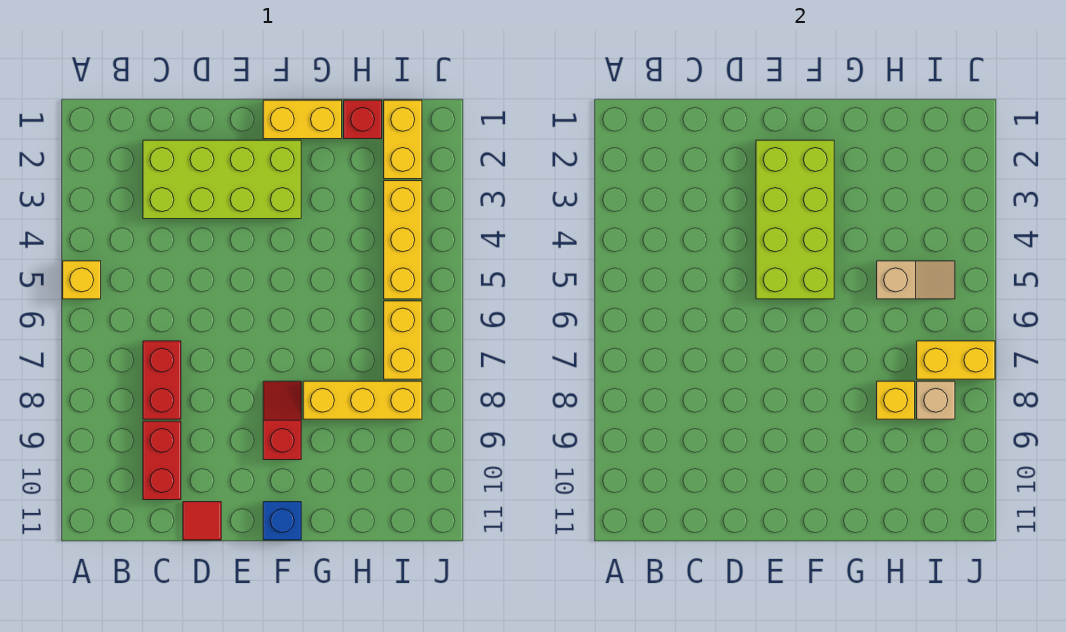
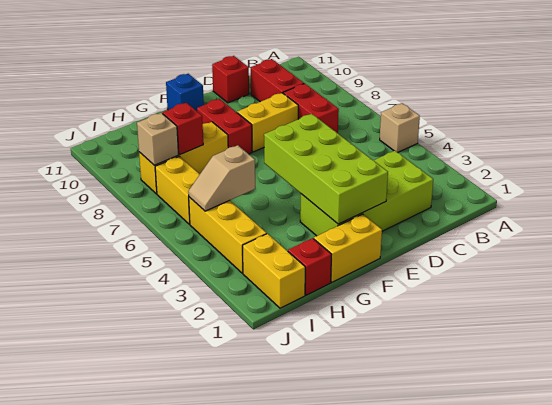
yellow 1x1 brick [63,261,101,299] -> tan 1x1 brick [380,103,420,152]
red 1x1 tile [183,502,221,540] -> red 1x1 brick [212,56,249,103]
red 1x2 slope [263,381,301,460] -> red 1x2 brick [197,99,252,154]
yellow 1x1 brick [877,381,915,419] -> red 1x1 brick [163,103,203,155]
yellow 1x2 brick [917,341,995,379] -> yellow 1x2 brick moved to [237,93,298,152]

